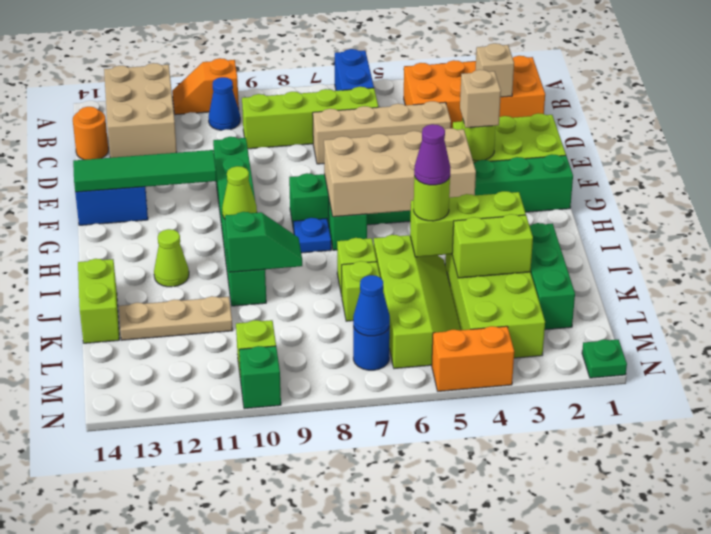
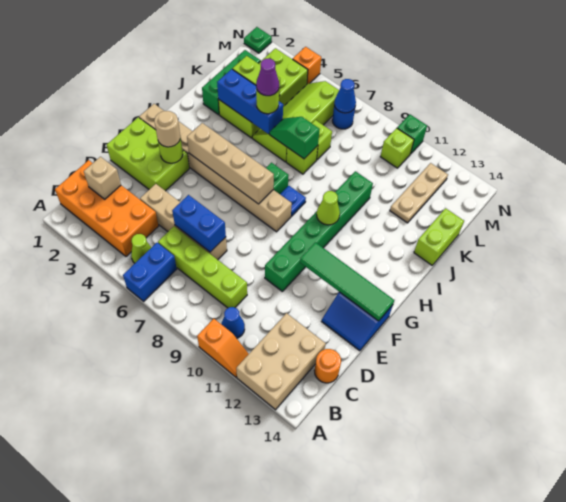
none -> blue 1x2 brick [172,195,226,252]
tan 1x1 brick [460,70,501,128] -> tan 1x1 round brick [154,111,180,147]
green 1x8 brick [289,154,573,230] -> tan 1x8 brick [139,104,292,232]
tan 2x4 brick [324,128,476,217] -> tan 1x4 brick [187,123,274,204]
lime 1x1 cone [154,229,189,287] -> lime 1x1 cone moved to [131,234,152,263]
lime 1x3 brick [410,191,526,257] -> blue 1x3 brick [217,69,283,134]
green 1x2 slope [225,212,302,272] -> green 1x2 slope moved to [269,117,320,159]
tan 1x3 plate [119,296,233,340] -> tan 1x3 plate turned to [390,163,448,223]
orange 1x2 brick [432,326,514,391] -> orange 1x1 brick [293,47,321,84]

